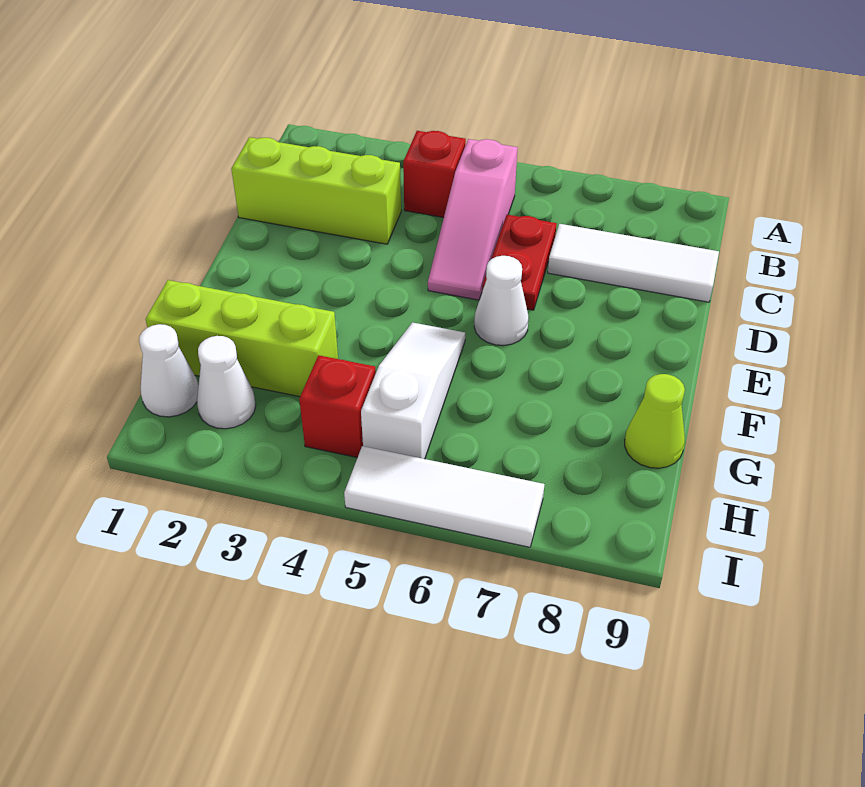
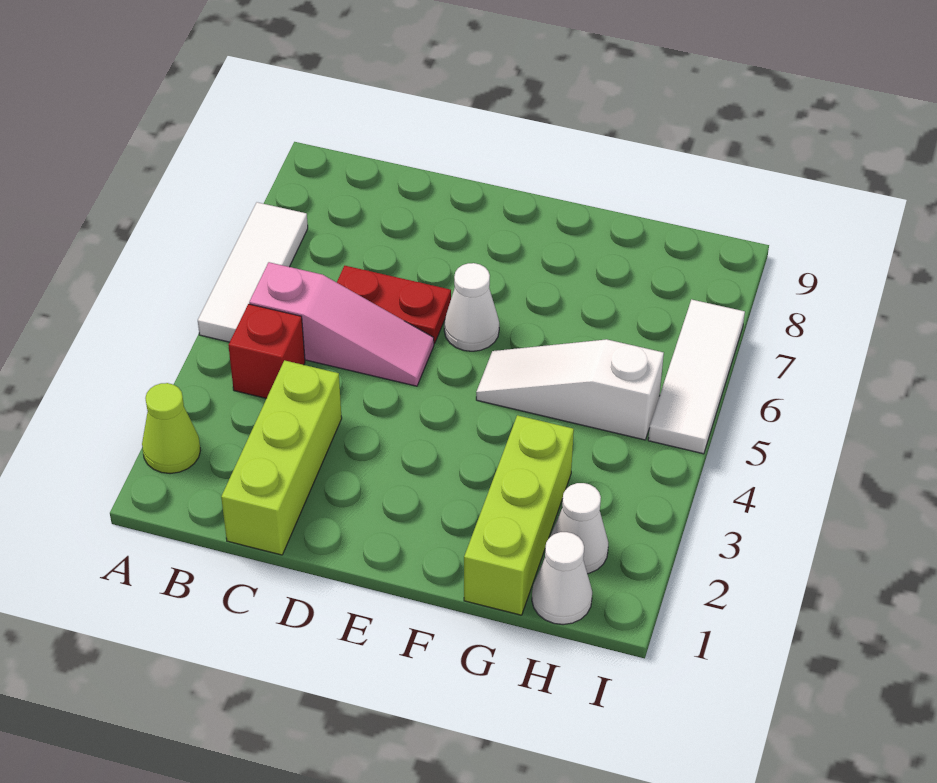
white 1x3 tile [548,224,719,302] -> white 1x3 tile moved to [198,202,308,342]
lime 1x1 cone [625,374,685,468] -> lime 1x1 cone moved to [142,383,201,474]
red 1x1 brick [299,355,376,457] -> none

